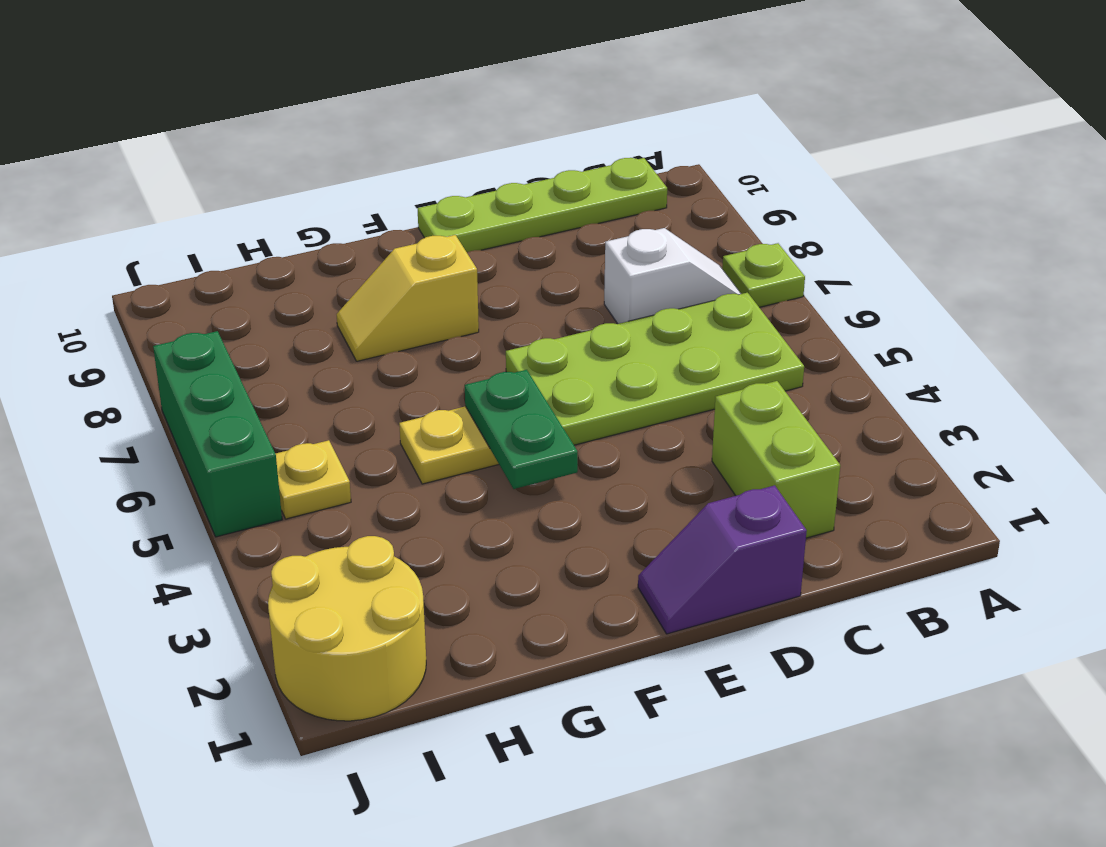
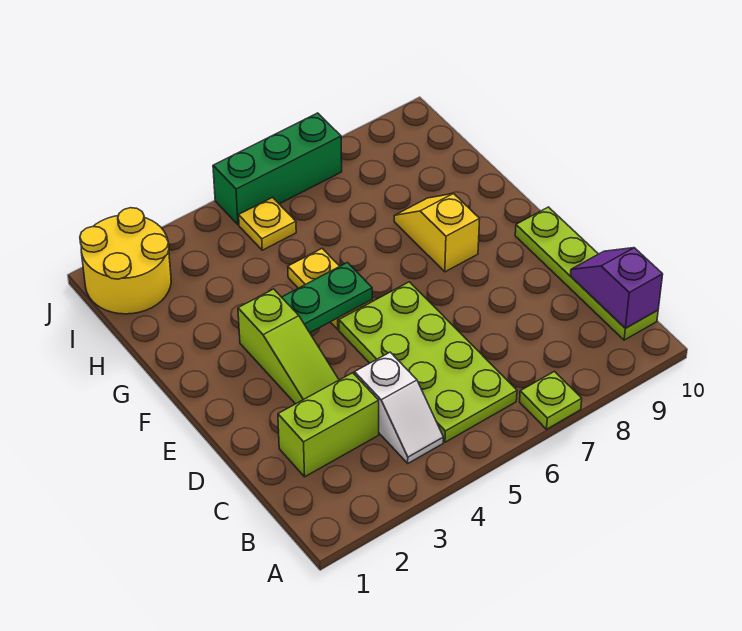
white 1x2 slope [604,228,741,324] -> white 1x2 slope moved to [354,352,443,463]
purple 1x2 slope [638,485,807,634] -> purple 1x2 slope moved to [570,248,663,328]
none -> lime 1x3 slope [238,289,339,404]

